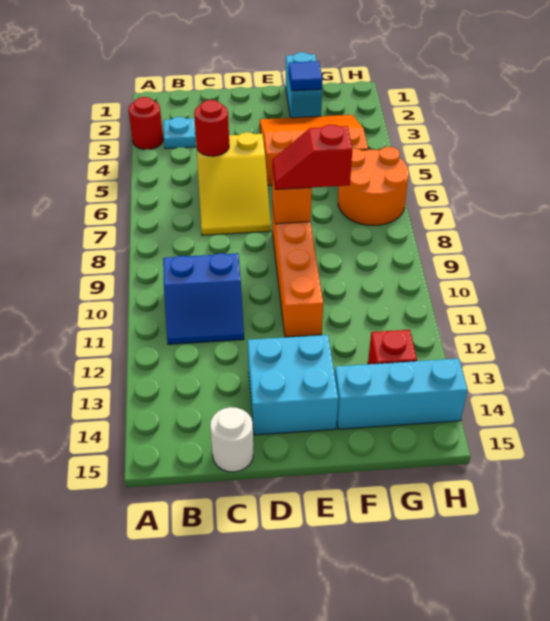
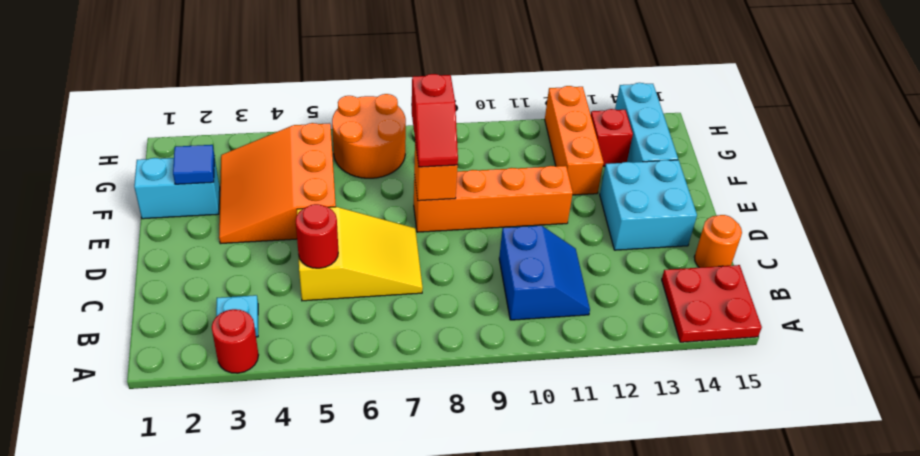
none -> red 2x2 plate [662,265,762,342]
white 1x1 round brick [210,407,253,472] -> orange 1x1 round brick [694,215,742,268]
none -> orange 1x3 brick [545,86,604,195]

